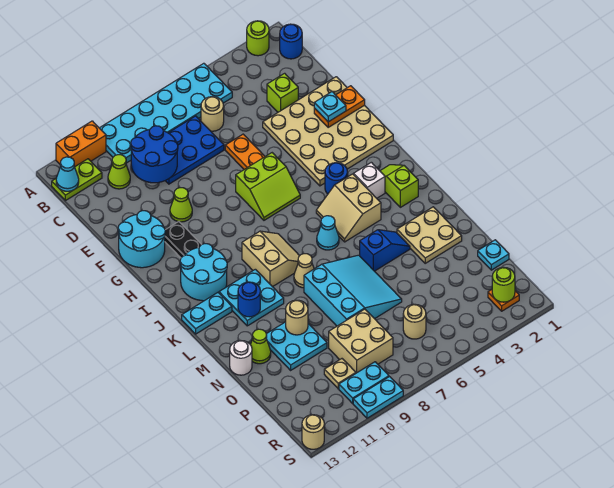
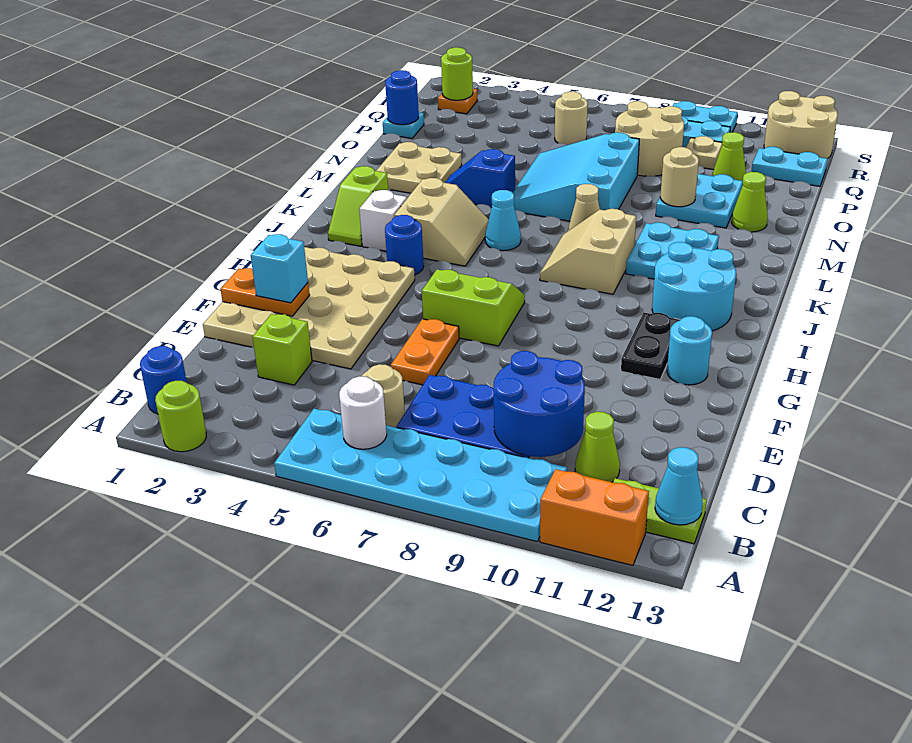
cyan 1x1 plate [314,92,346,122] -> cyan 1x1 brick [251,234,308,303]
lime 1x1 cone [170,188,192,222] -> lime 1x1 cone moved to [712,132,746,186]
cyan 2x2 round brick [118,211,165,268] -> cyan 1x1 round brick [667,316,712,385]
cyan 1x2 plate [182,293,232,334] -> cyan 1x2 plate moved to [751,147,827,186]
blue 1x1 round brick [238,282,260,317] -> blue 1x1 round brick moved to [385,70,419,125]
white 1x1 round brick [230,341,252,375] -> white 1x1 round brick moved to [339,376,387,449]
tan 2x2 brick [329,309,393,373] -> tan 2x2 round brick [615,101,684,176]
tan 1x1 round brick [302,415,324,449] -> tan 2x2 round brick [764,91,838,159]

